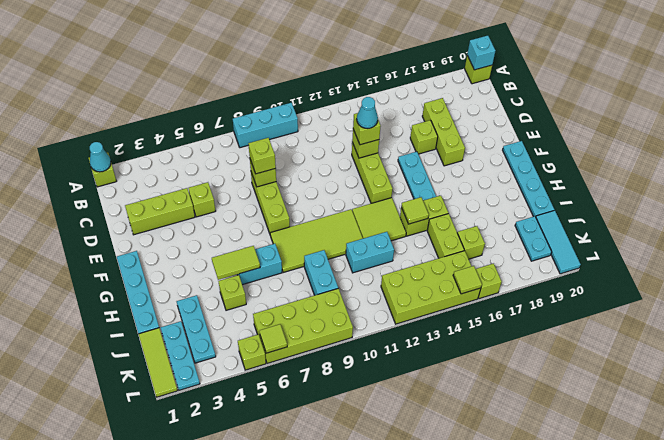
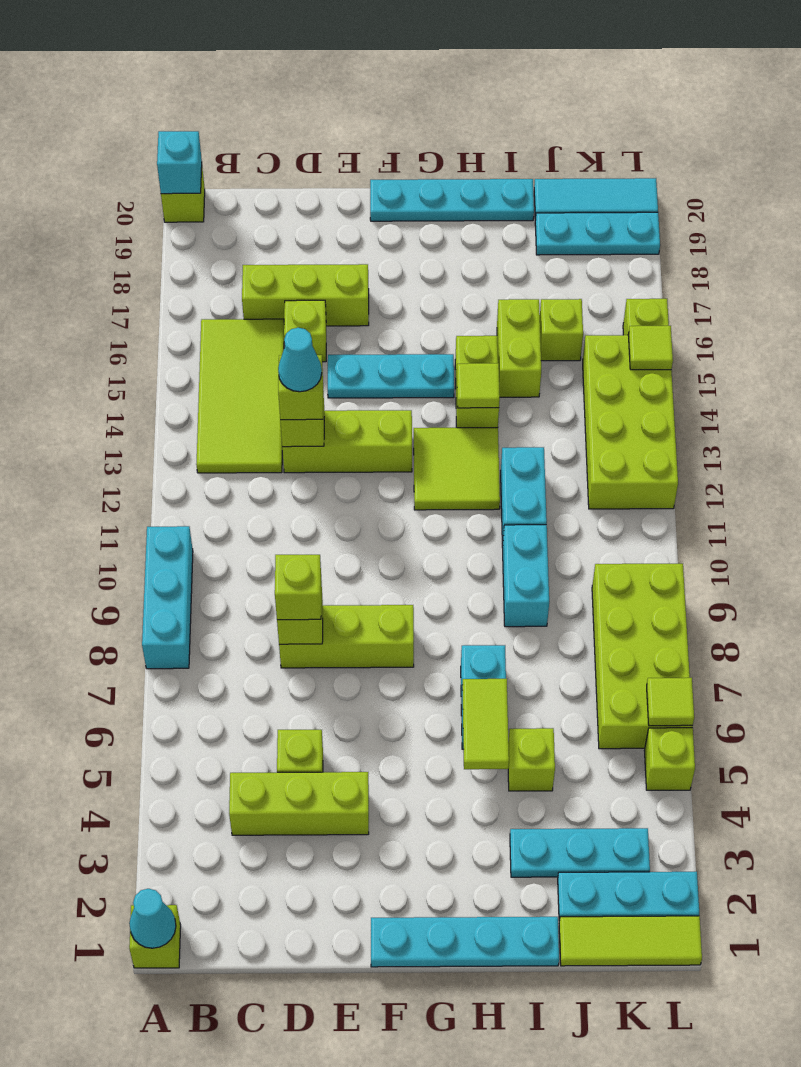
lime 1x3 brick [125,188,195,235] -> lime 1x3 brick turned to [229,772,369,835]
lime 2x4 tile [270,209,363,272] -> lime 2x4 tile moved to [196,319,284,473]
cyan 1x2 brick [304,250,338,295] -> cyan 1x2 brick turned to [503,525,549,627]
lime 1x2 brick [427,213,464,258] -> lime 1x2 brick turned to [497,299,541,397]
cyan 1x2 plate [515,216,552,261] -> cyan 1x3 plate [535,212,660,255]

